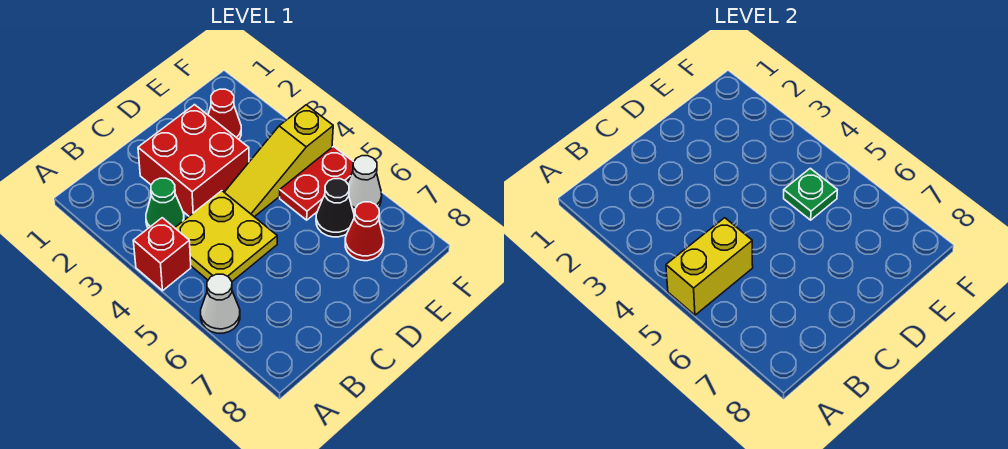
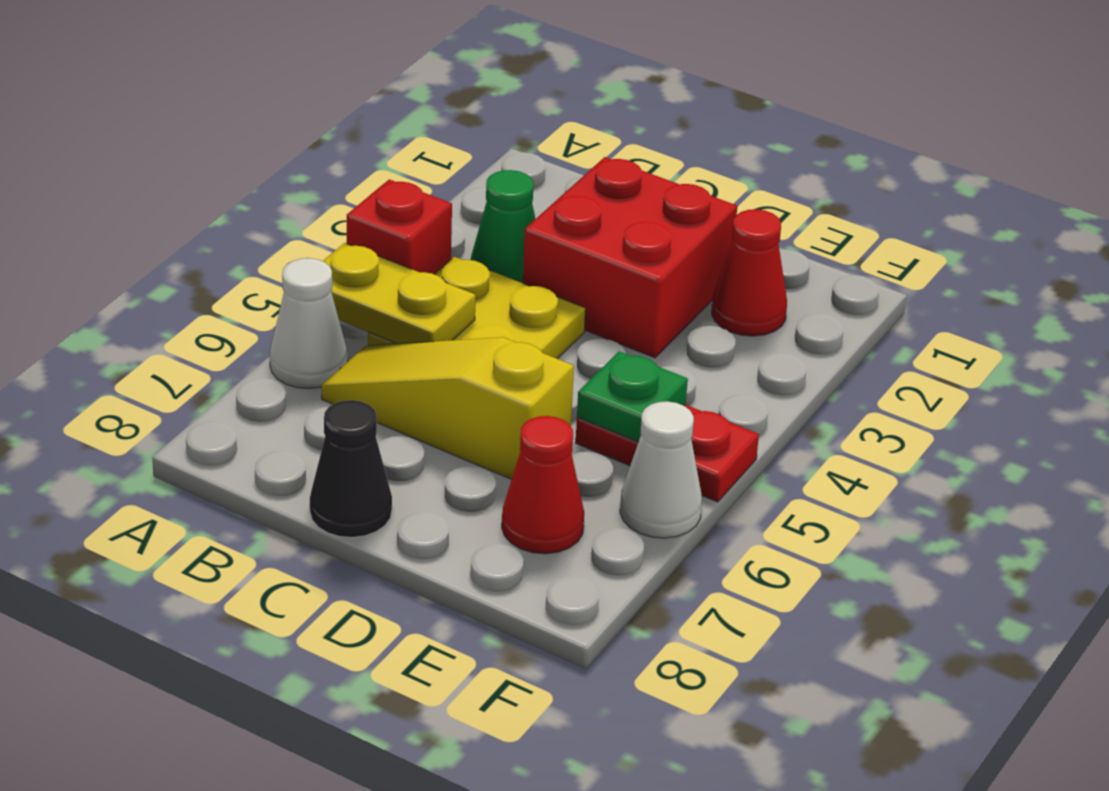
yellow 1x2 brick [666,218,753,315] -> yellow 1x2 plate [323,243,476,344]
yellow 1x3 slope [224,105,333,217] -> yellow 1x3 slope moved to [321,337,574,479]
black 1x1 cone [316,179,354,237] -> black 1x1 cone moved to [310,400,392,538]

